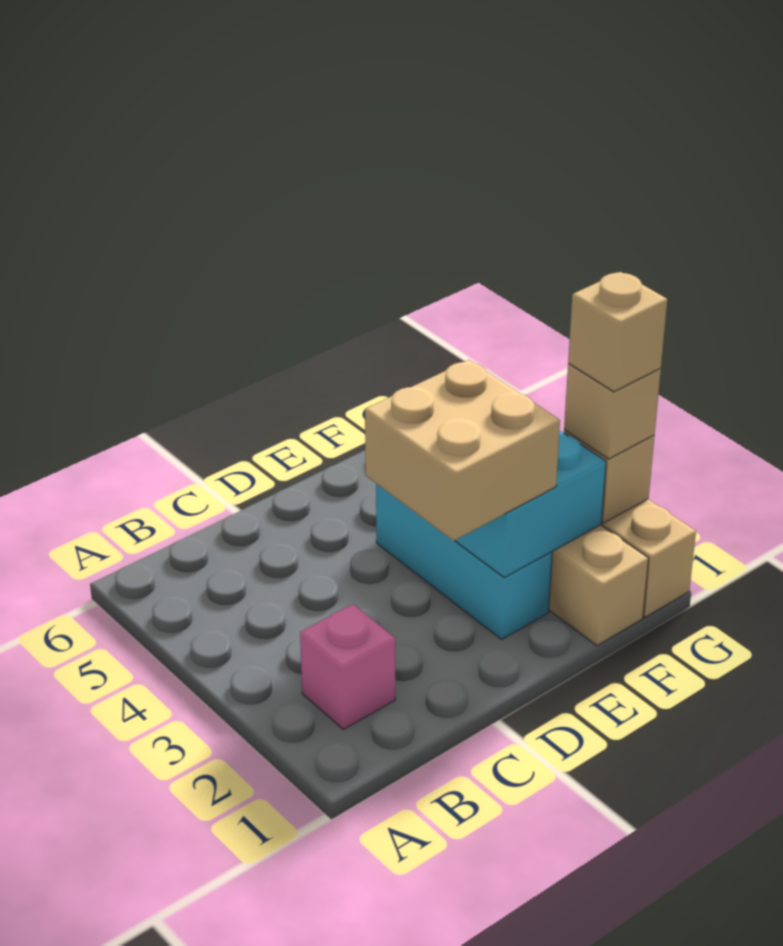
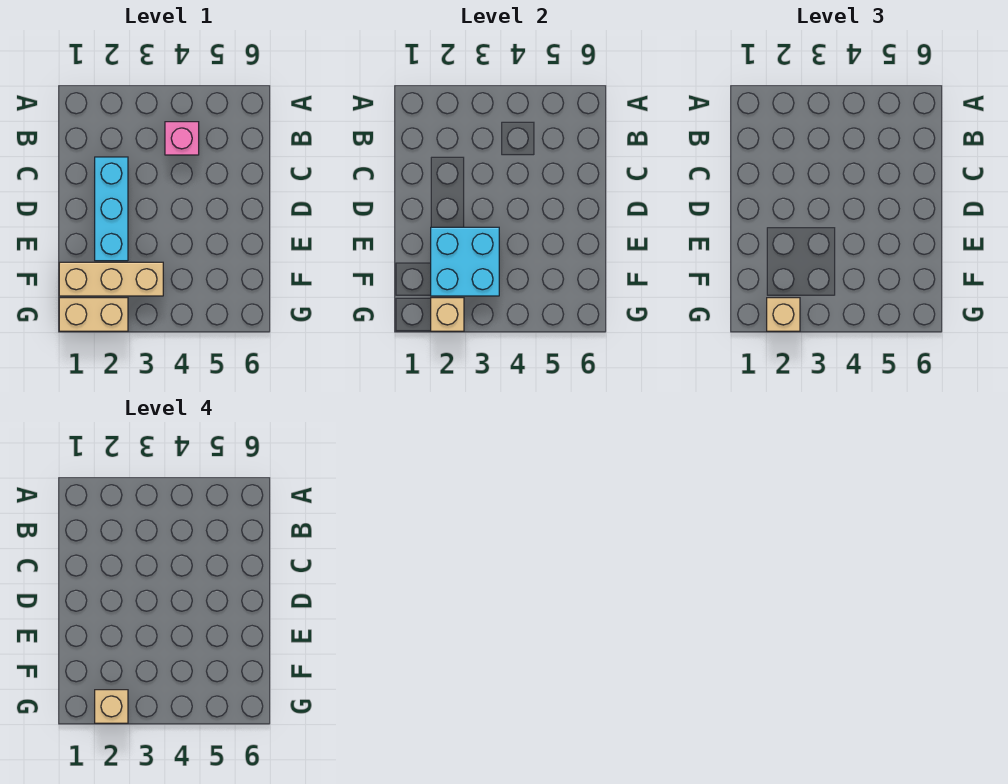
pink 1x1 brick [300,604,395,729] -> pink 1x1 brick moved to [165,122,199,155]
tan 2x2 brick [365,360,560,541] -> none
cyan 1x3 brick [376,484,552,639] -> cyan 1x3 brick turned to [95,157,128,261]

